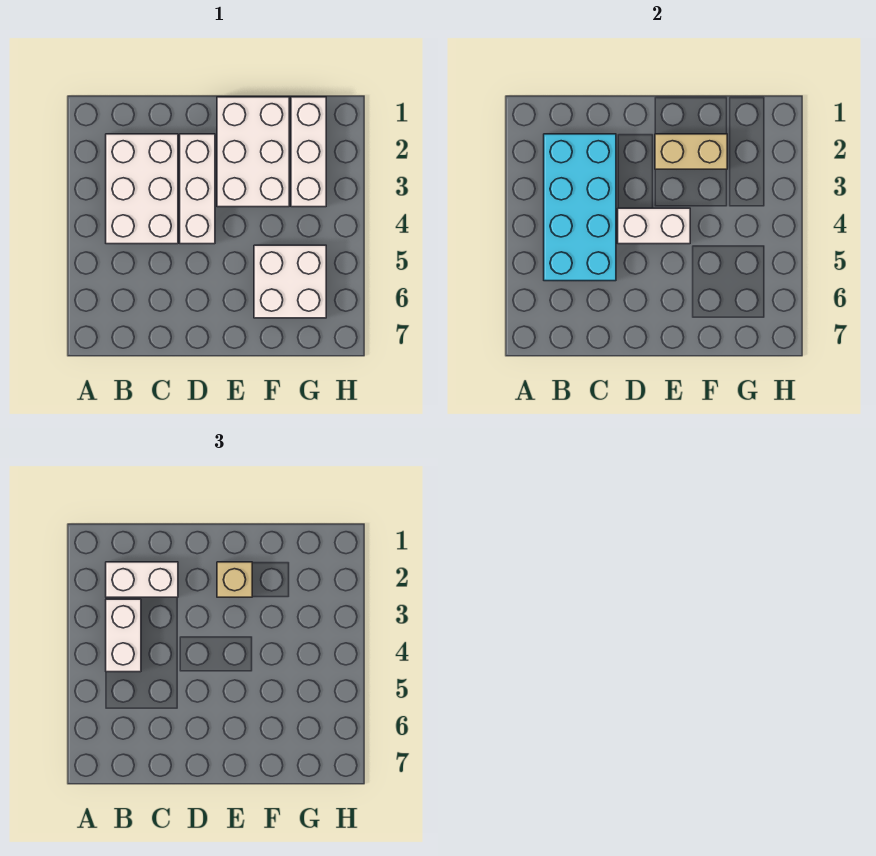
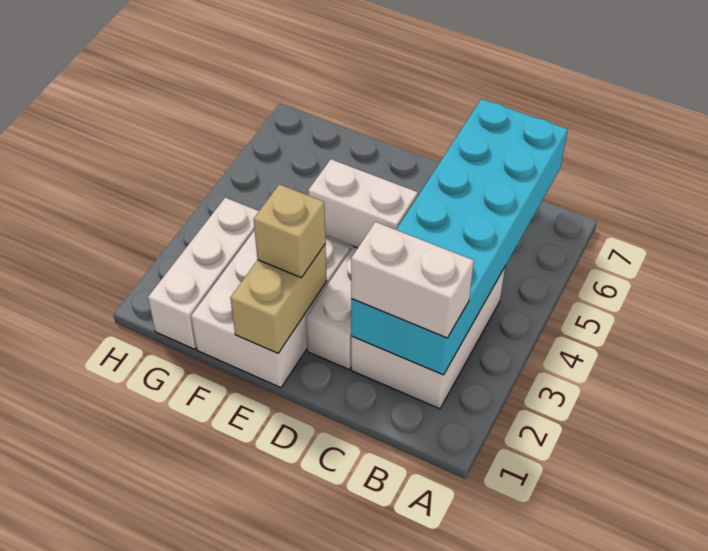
cyan 2x4 brick [544,134,616,281] -> cyan 2x6 brick [351,99,568,375]
white 1x2 brick [106,599,141,672] -> none
tan 1x2 brick [655,134,727,169] -> tan 1x2 brick turned to [230,244,327,353]
white 2x2 brick [254,245,326,318] -> none

